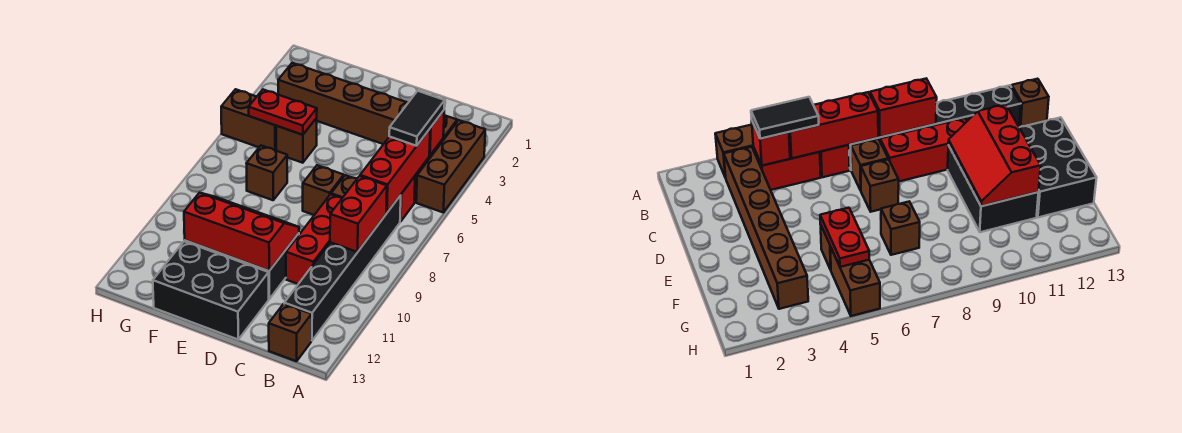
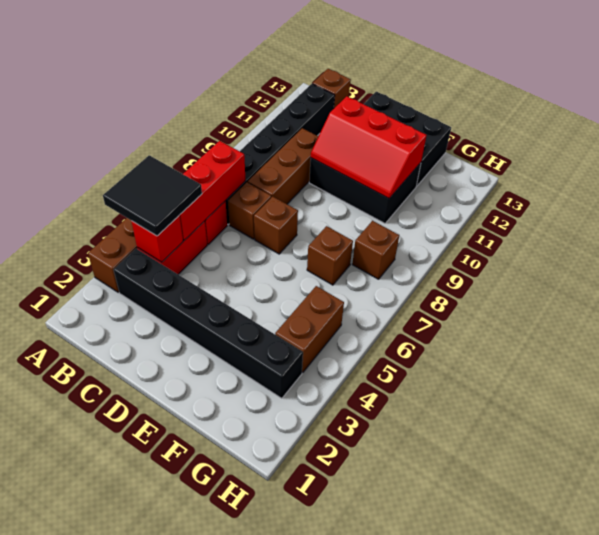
brown 1x6 brick [278,63,457,144] -> black 1x6 brick [114,249,303,398]
black 1x2 tile [389,91,445,146] -> black 2x2 tile [103,155,202,236]
red 1x2 brick [330,176,387,252] -> none
red 1x3 brick [286,194,342,284] -> brown 1x3 brick [248,128,318,204]
brown 1x1 brick [276,118,317,163] -> brown 1x1 brick moved to [352,221,399,279]
red 1x2 plate [249,90,317,135] -> none
brown 1x2 brick [221,89,277,151] -> brown 1x2 brick turned to [275,286,344,373]

